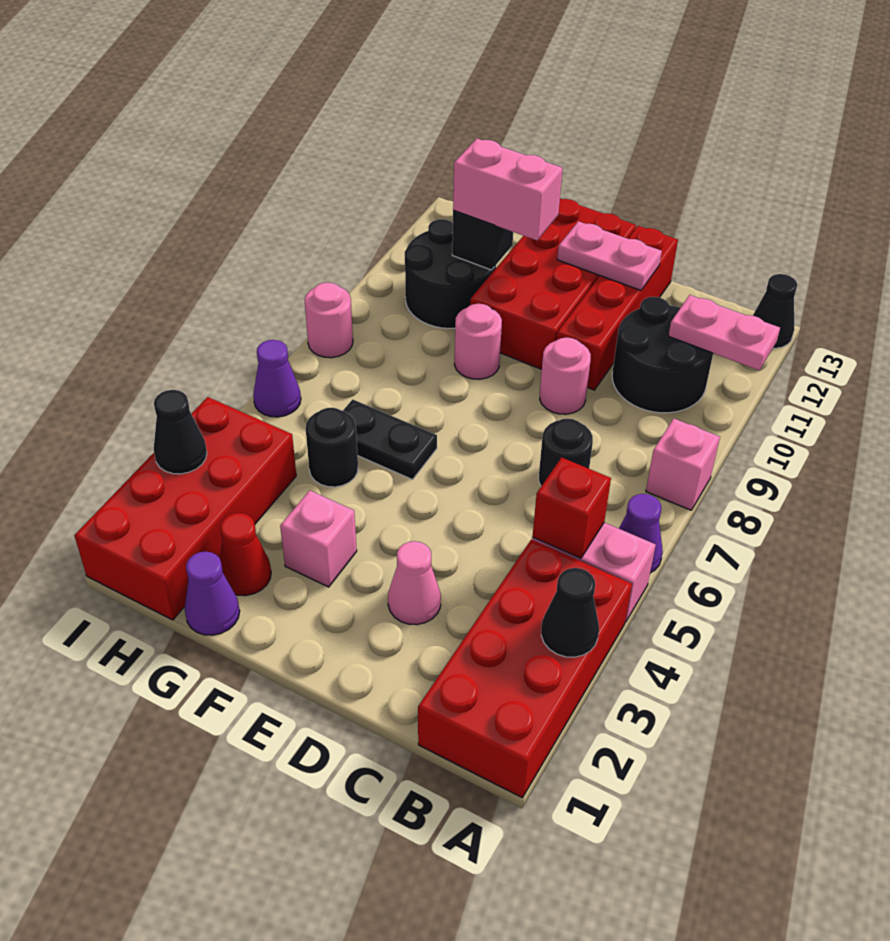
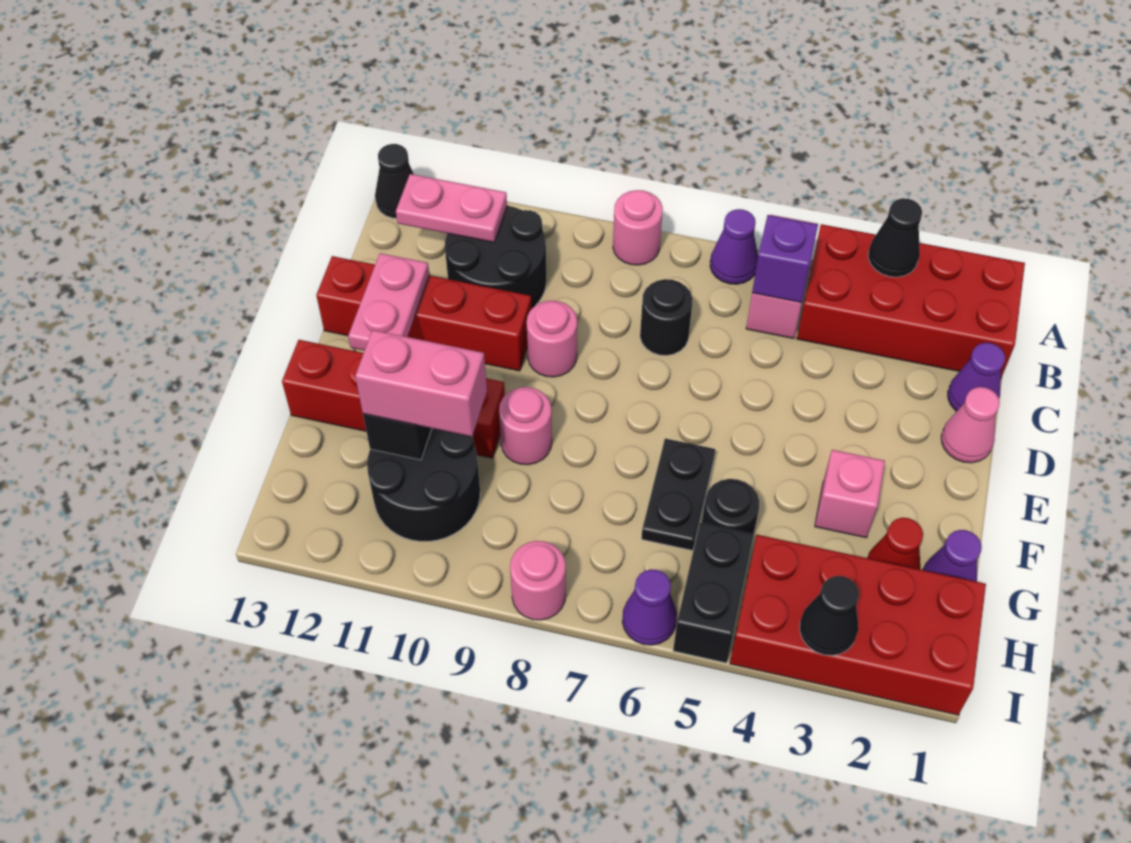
pink 1x1 brick [646,419,720,510] -> pink 1x1 round brick [613,190,663,265]
pink 1x2 plate [668,295,780,370] -> pink 1x2 plate turned to [396,174,507,242]
red 1x1 brick [532,457,611,558] -> purple 1x1 brick [752,215,818,303]
none -> purple 1x1 cone [948,343,1005,411]
pink 1x1 cone [388,541,441,625] -> pink 1x1 cone moved to [941,387,1000,463]
red 2x4 brick [470,198,636,369] -> red 1x4 brick [282,340,505,458]
pink 1x2 brick [453,139,563,240] -> pink 1x2 brick turned to [355,330,487,437]
none -> black 1x2 brick [673,523,754,663]

